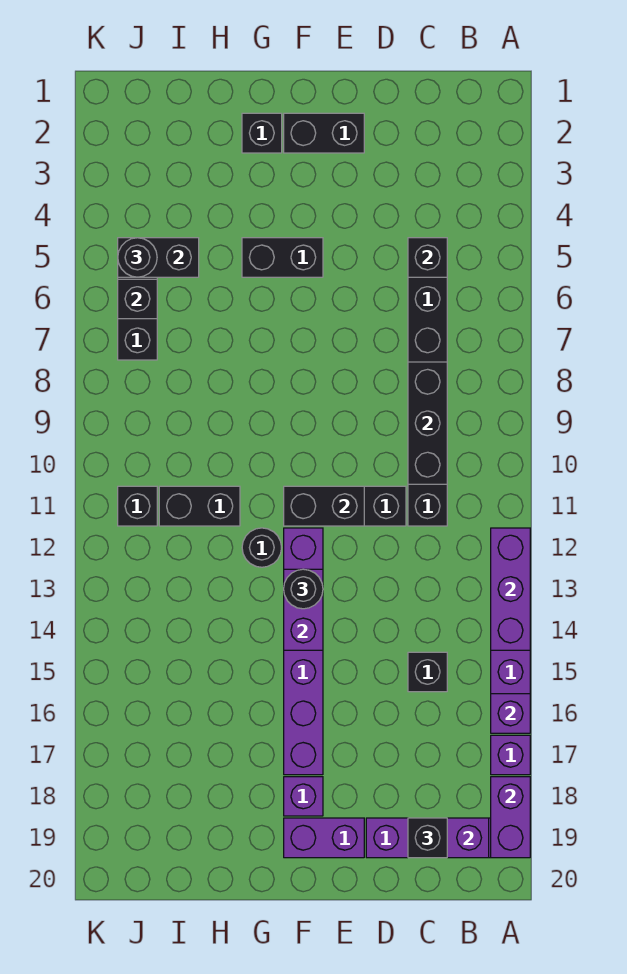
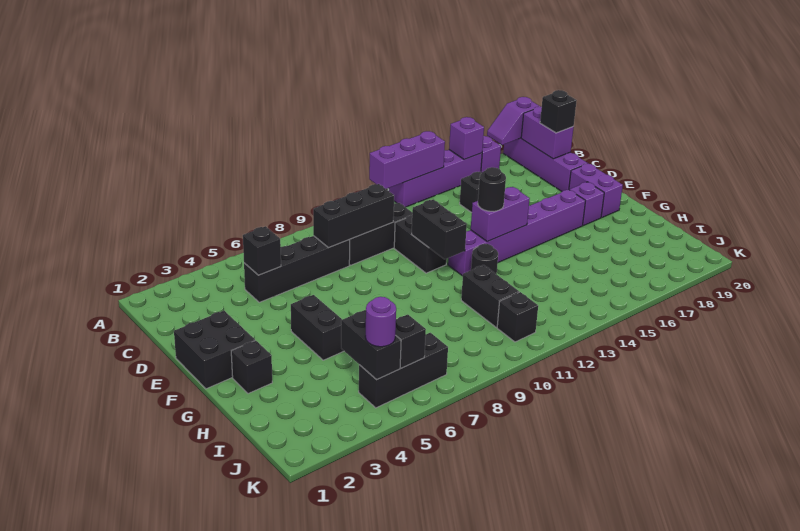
purple 1x2 brick [491,777,530,858] -> purple 1x2 slope [487,97,540,145]
black 1x2 brick [284,113,364,153] -> black 2x2 brick [174,311,255,389]
black 1x1 round brick [118,238,157,277] -> purple 1x1 round brick [365,297,396,347]

